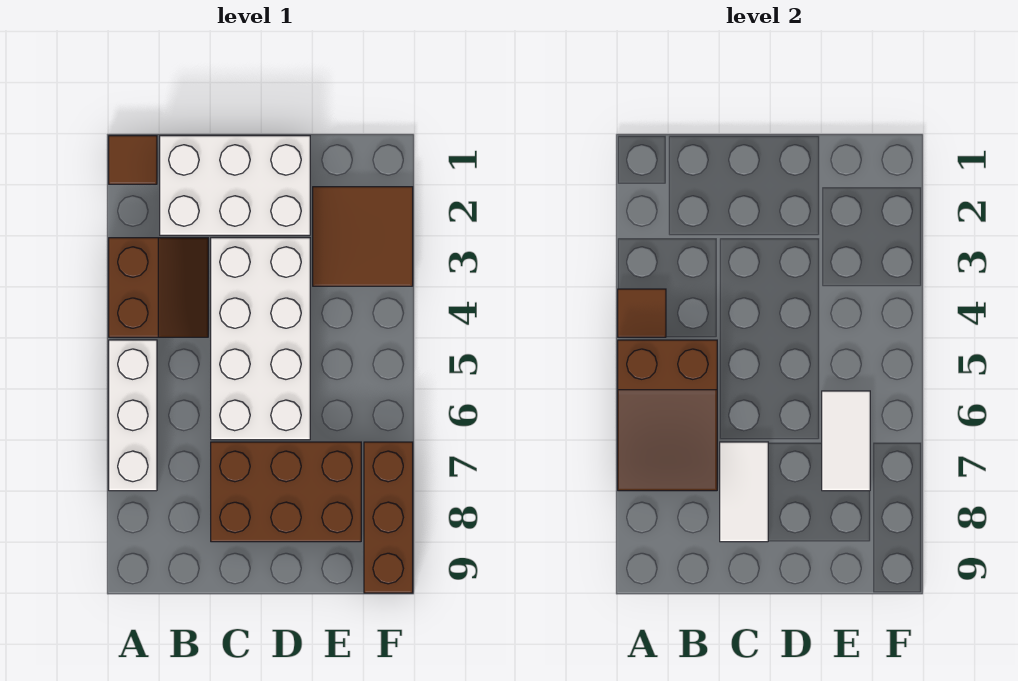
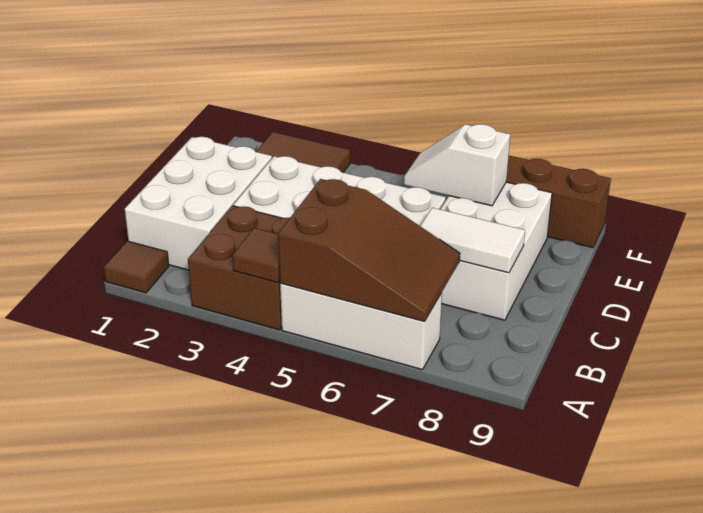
brown 2x2 slope [109,238,208,337] -> brown 2x2 brick [188,206,290,330]
brown 2x3 brick [211,442,361,542] -> white 2x3 brick [440,182,552,320]
white 1x2 tile [822,391,870,491] -> white 1x2 slope [404,124,510,206]

